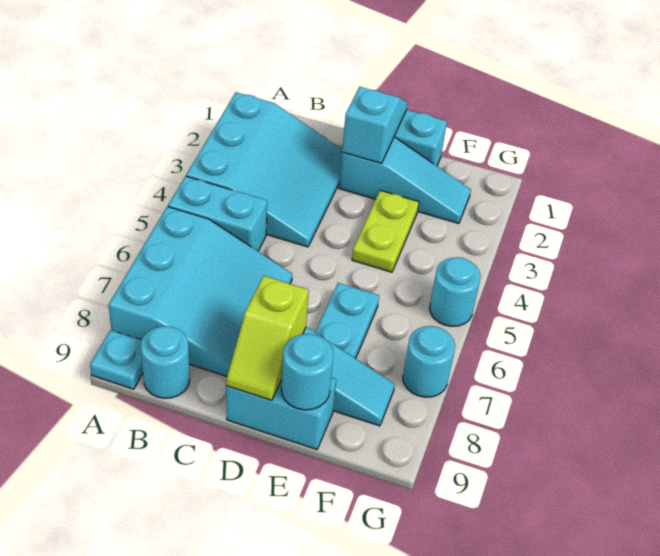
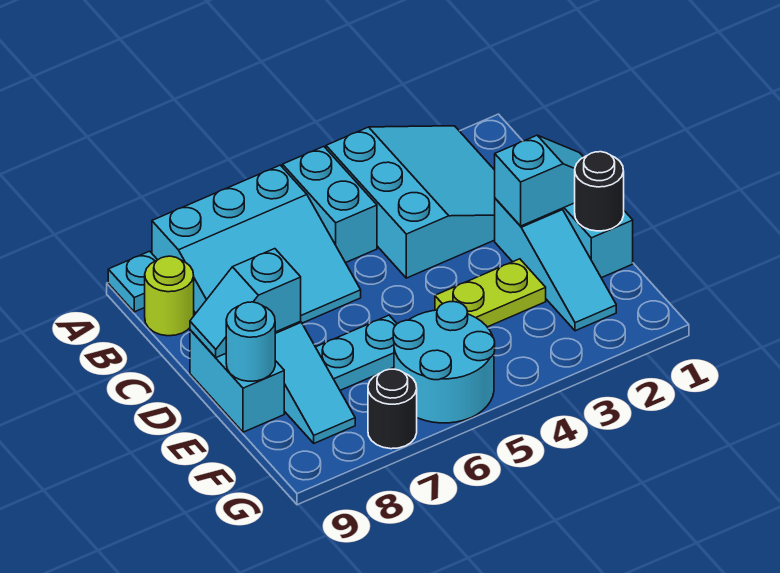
cyan 3x3 slope [186,92,342,247] -> cyan 3x3 slope turned to [326,126,495,278]
cyan 1x1 round brick [141,326,190,398] -> lime 1x1 round brick [145,256,194,336]
lime 1x2 slope [226,276,309,400] -> cyan 1x2 slope [190,249,301,358]
none -> black 1x1 round brick [575,152,624,231]
cyan 1x1 round brick [430,257,481,326] -> cyan 2x2 round brick [393,302,495,423]
cyan 1x1 round brick [403,326,455,397] -> black 1x1 round brick [368,369,417,449]

